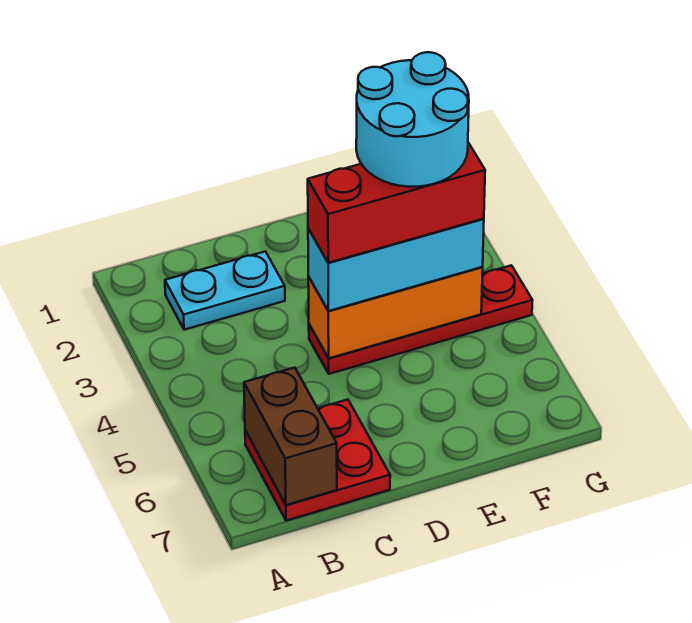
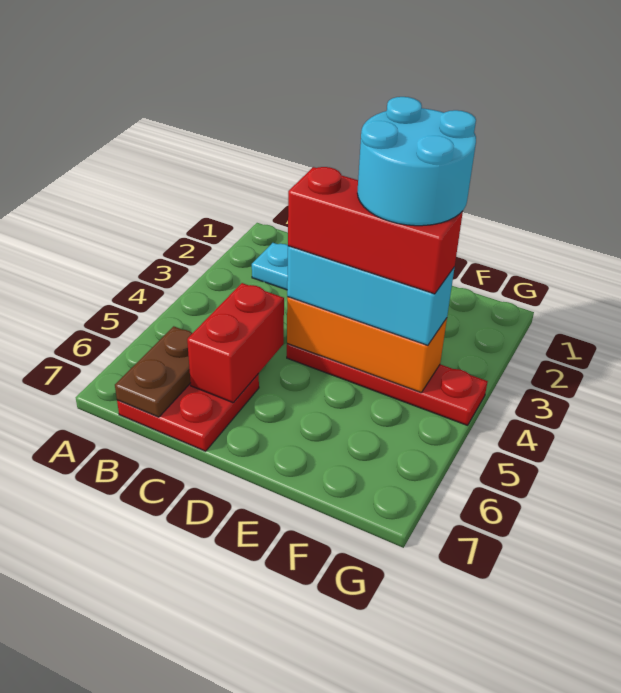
brown 1x2 brick [244,368,337,505] -> brown 1x2 plate [115,326,192,417]
none -> red 1x2 brick [187,283,284,403]

